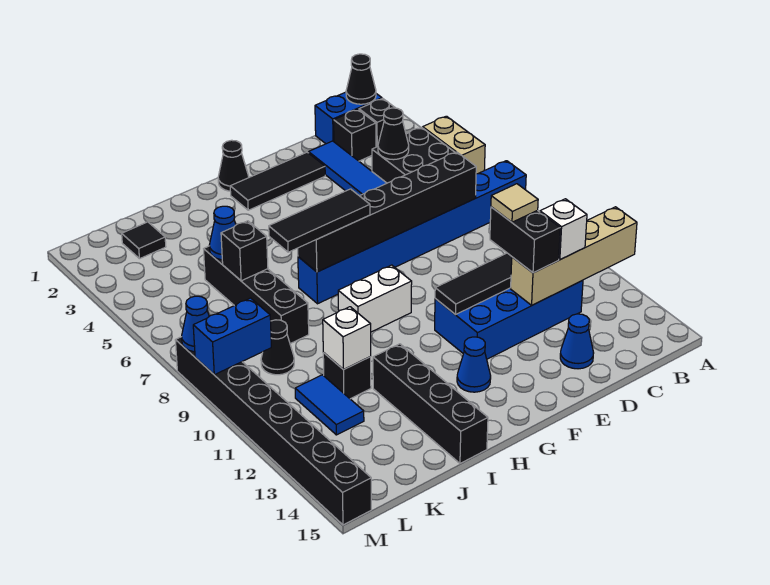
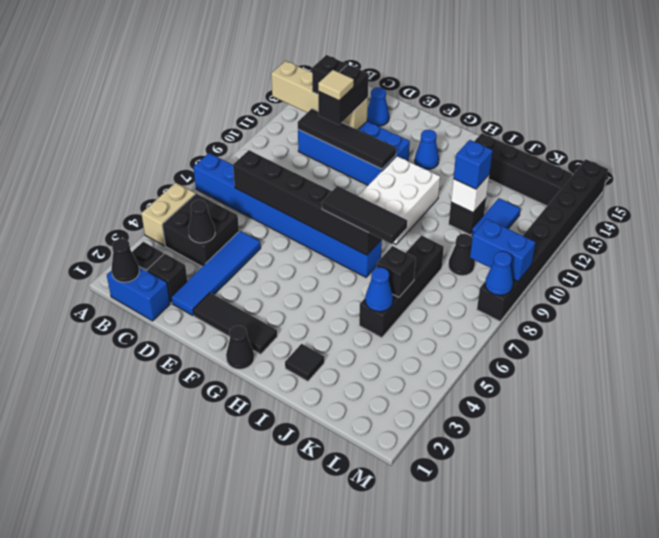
white 1x1 brick [540,199,587,260] -> black 1x1 brick [312,55,347,94]
white 1x2 brick [338,265,412,332] -> white 2x3 brick [358,156,440,244]
black 1x4 brick [373,344,488,463] -> black 1x4 brick turned to [474,133,572,206]
none -> blue 1x1 brick [453,140,493,189]
black 1x1 tile [122,222,166,259] -> black 1x1 tile moved to [285,344,324,381]

